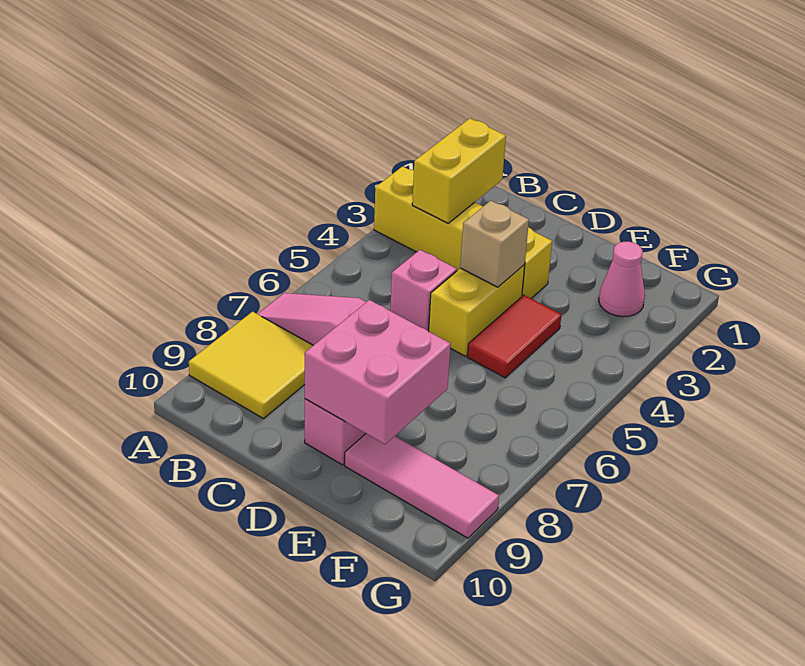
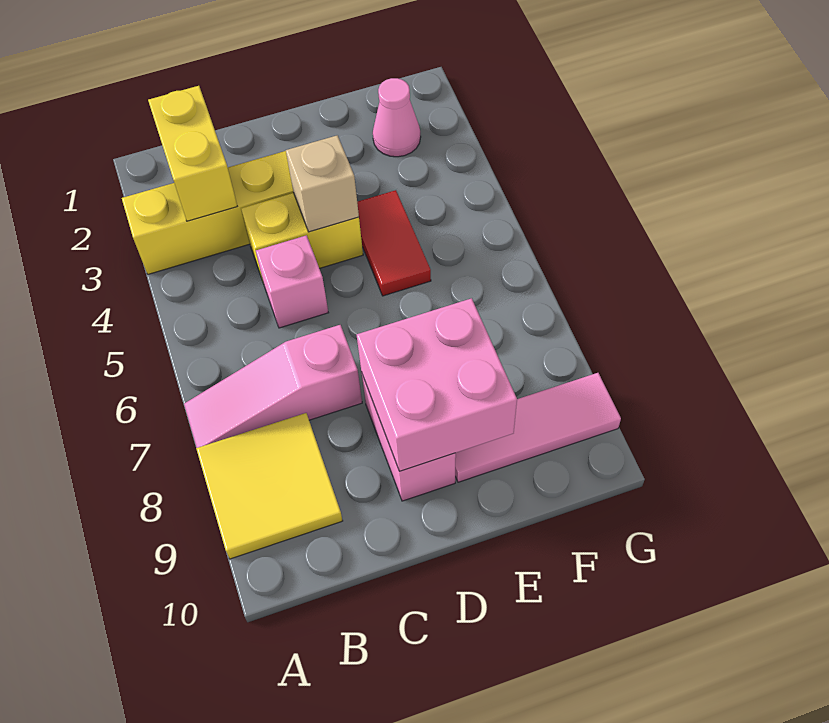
yellow 1x2 brick [429,265,525,356] -> yellow 1x2 brick turned to [241,193,363,281]

